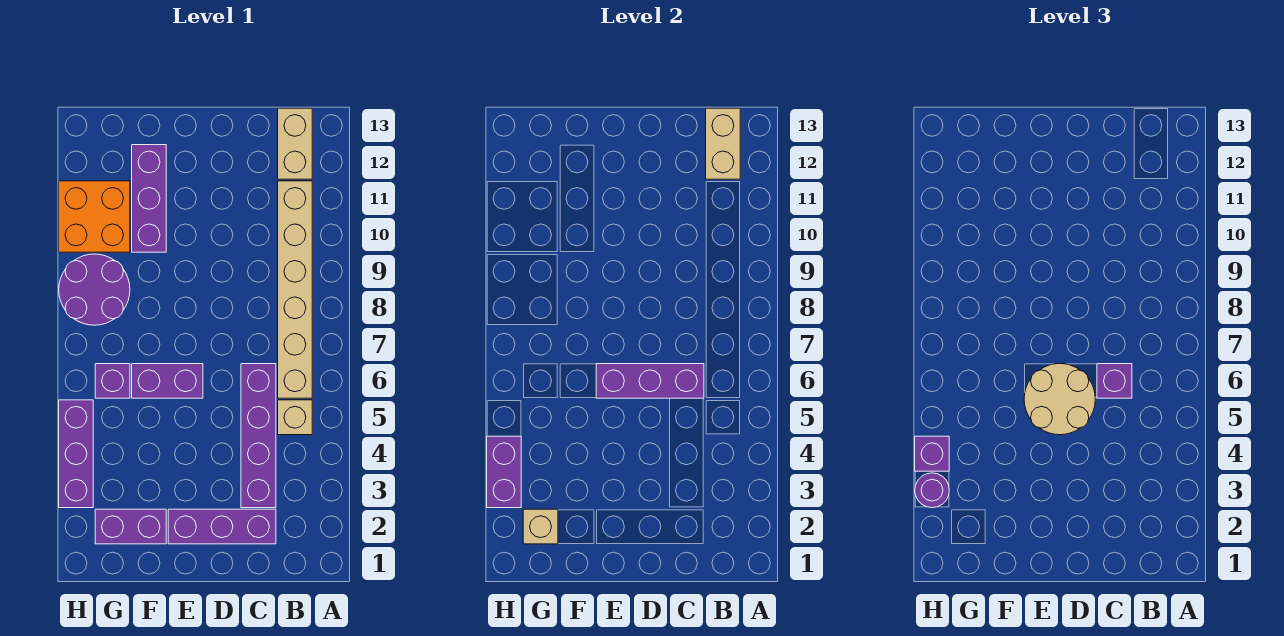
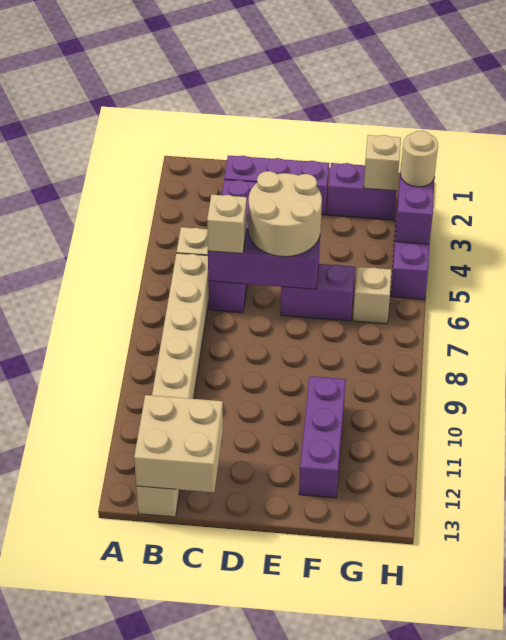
tan 1x2 brick [706,108,740,179] -> tan 2x2 brick [134,395,223,492]
purple 1x1 brick [1097,364,1132,398] -> tan 1x1 brick [207,195,247,254]
purple 1x1 brick [95,364,130,398] -> tan 1x1 brick [353,267,392,324]
purple 2x2 round brick [59,254,130,325] -> none
orange 2x2 brick [59,181,130,252] -> none
purple 1x1 round brick [915,473,949,508] -> tan 1x1 round brick [400,131,438,187]
purple 1x1 brick [915,436,949,471] -> none

